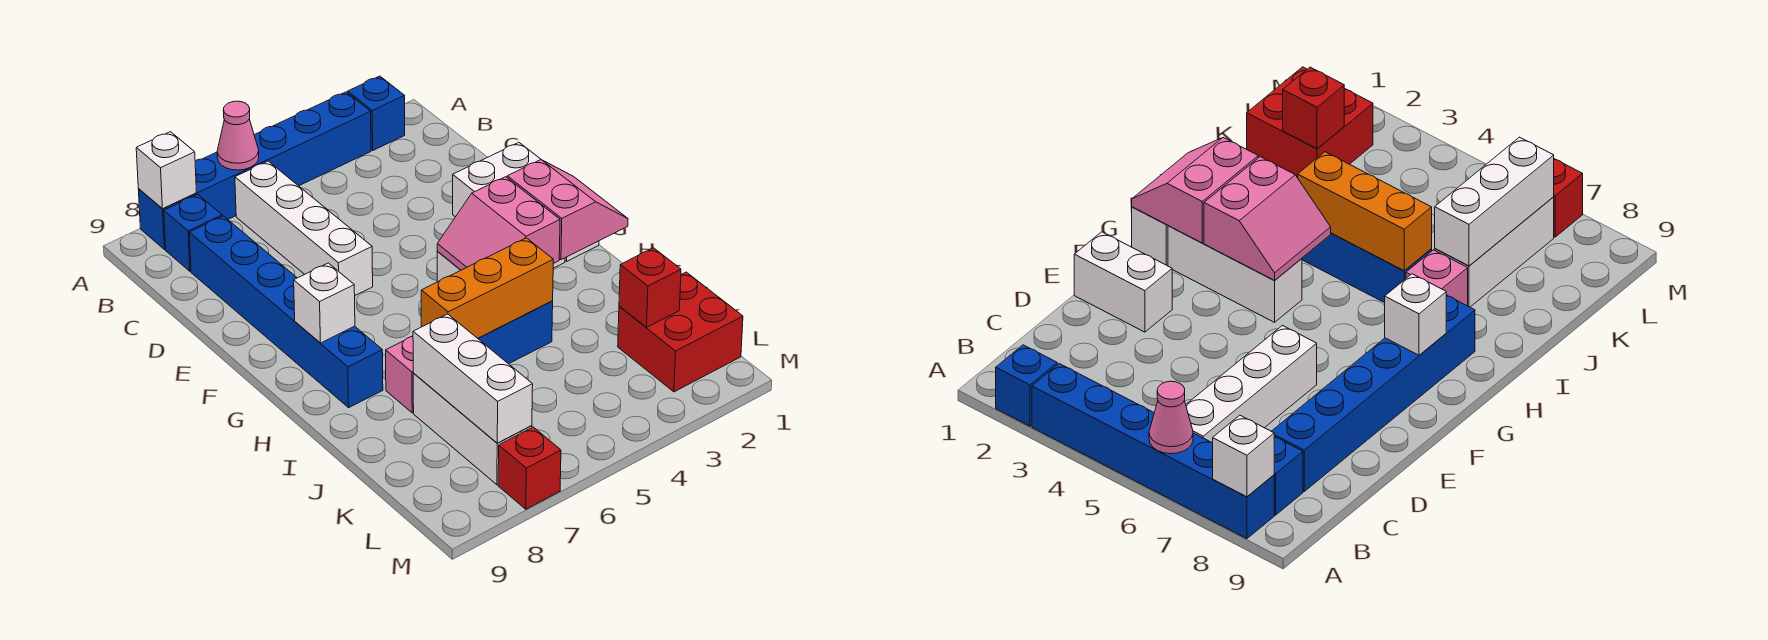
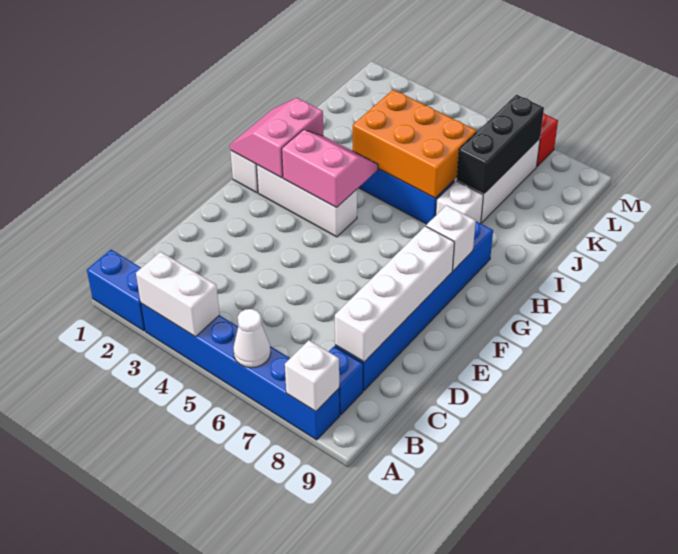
blue 1x1 brick [348,76,405,150] -> blue 1x2 brick [87,250,145,331]
pink 1x1 cone [217,101,259,170] -> white 1x1 cone [233,309,271,368]
white 1x4 brick [235,161,373,295] -> white 1x4 brick moved to [335,226,454,362]
white 1x2 brick [453,143,541,217] -> white 1x2 brick moved to [136,252,220,337]
pink 2x2 slope [437,177,560,270] -> pink 2x2 slope turned to [282,130,378,208]
orange 1x3 brick [421,238,553,338] -> orange 2x3 brick [353,90,477,198]
pink 1x1 brick [386,336,414,413] -> white 1x1 brick [436,181,483,223]
white 1x3 brick [413,314,533,443] -> black 1x3 brick [457,95,544,193]
red 2x2 brick [618,272,743,392] -> none
red 1x1 brick [619,248,681,327] -> none

